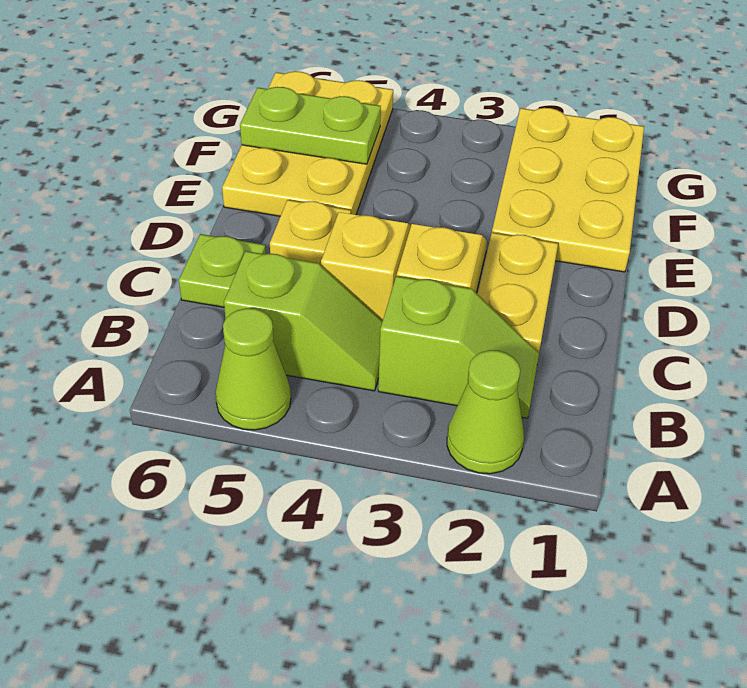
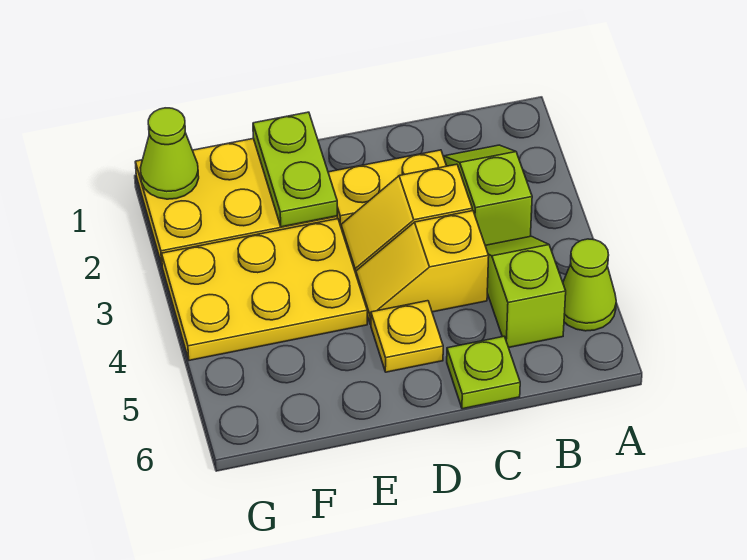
lime 1x1 cone [447,350,524,474] -> lime 1x1 cone moved to [140,108,199,199]
yellow 2x3 plate [222,71,393,216] -> yellow 2x3 plate moved to [162,219,367,360]
lime 1x2 plate [240,87,381,164] -> lime 1x2 plate moved to [253,112,337,227]

